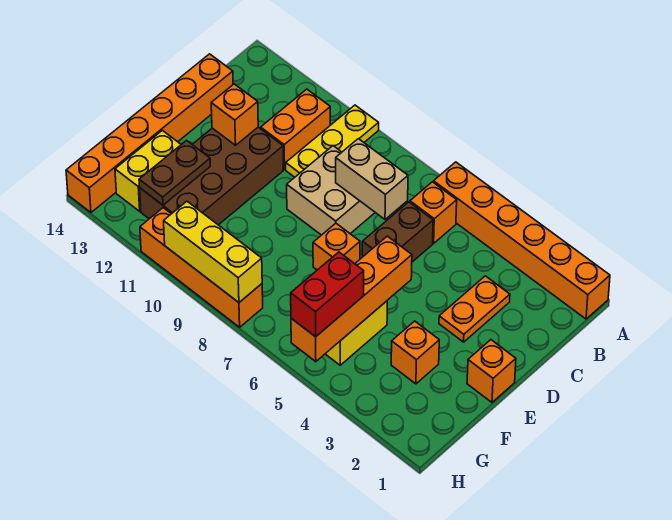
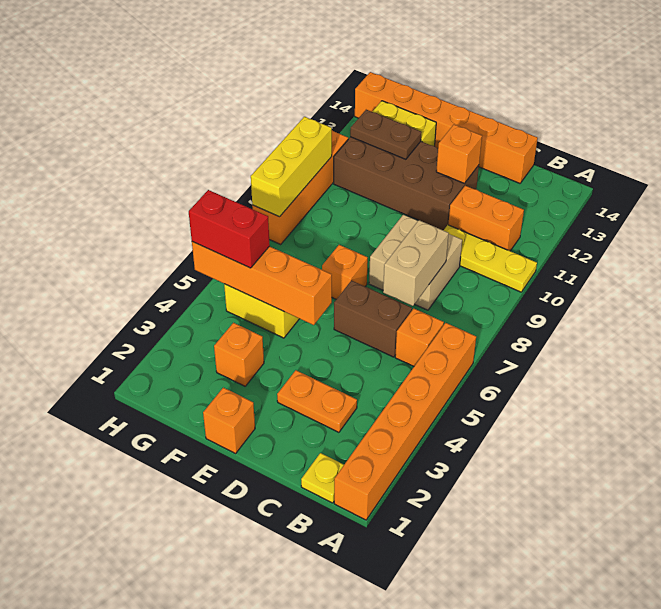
none -> yellow 1x1 plate [301,453,344,503]

